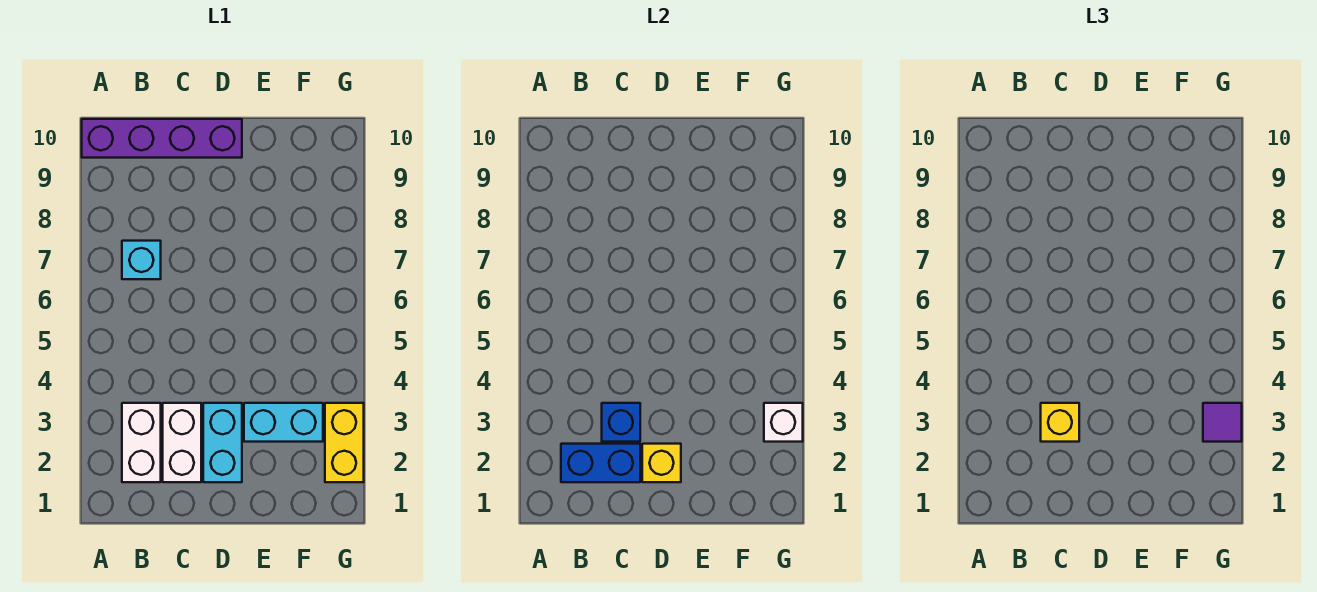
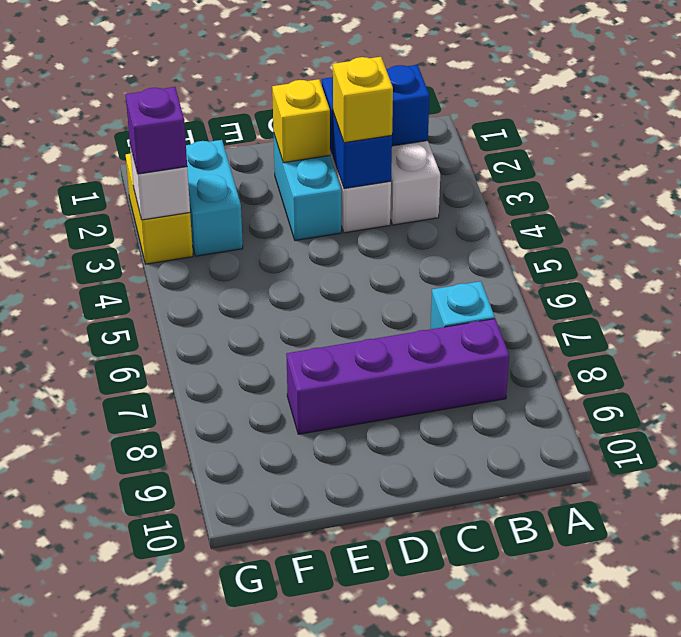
purple 1x4 brick [82,119,242,158] -> purple 1x4 brick moved to [286,319,509,434]
cyan 1x2 brick [244,403,323,442] -> cyan 1x2 brick turned to [186,140,243,256]
purple 1x1 tile [1203,403,1242,442] -> purple 1x1 brick [125,87,187,174]

